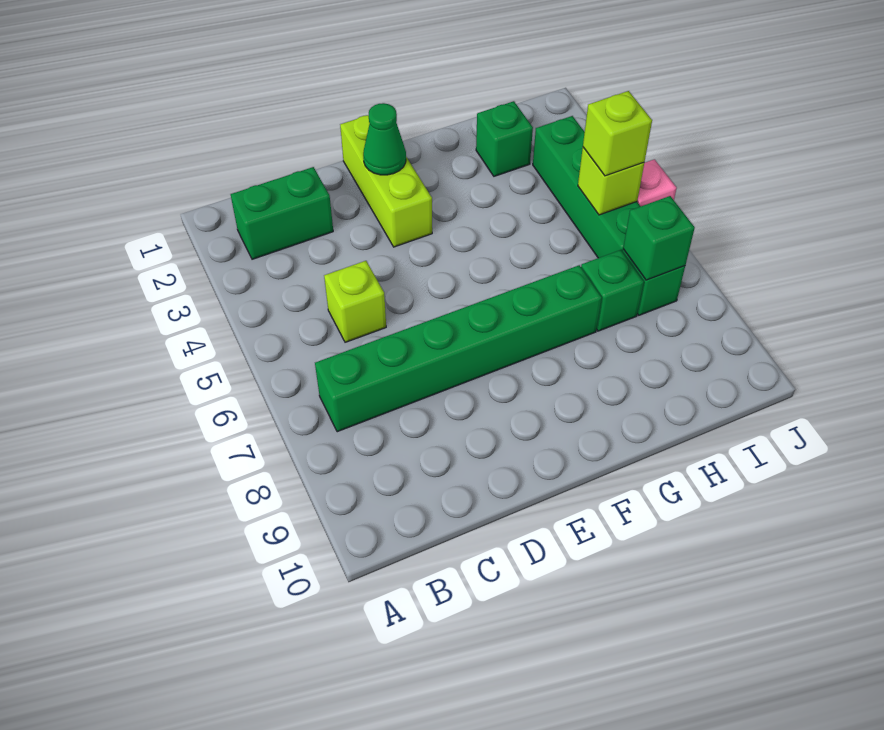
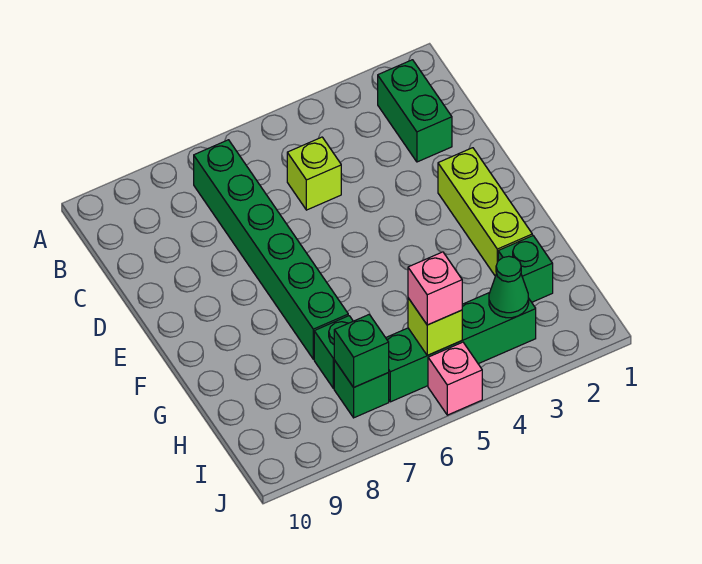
lime 1x3 brick [340,115,432,247] -> lime 1x3 brick turned to [438,148,532,276]
green 1x1 cone [363,103,406,175] -> green 1x1 cone moved to [489,256,529,318]
lime 1x1 brick [583,91,652,176] -> pink 1x1 brick [408,252,462,325]

